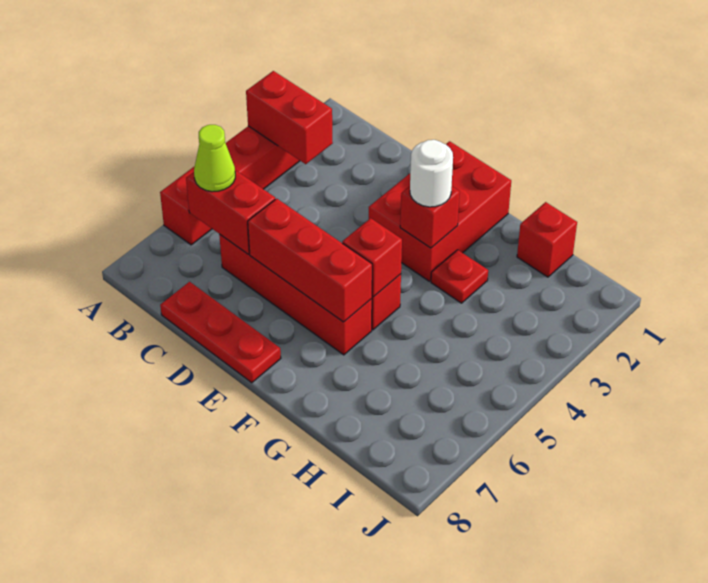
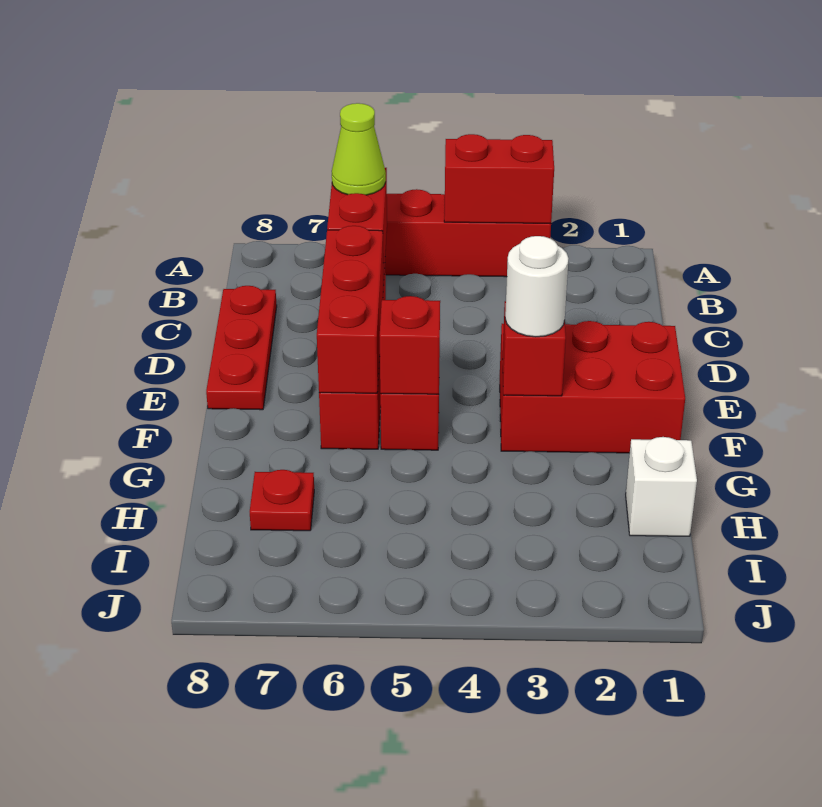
red 1x2 brick [246,71,333,164] -> red 1x2 brick turned to [444,134,554,224]
red 1x1 plate [431,250,488,303] -> red 1x1 plate moved to [250,470,314,531]
red 1x1 brick [517,202,577,277] -> white 1x1 brick [626,437,697,536]

